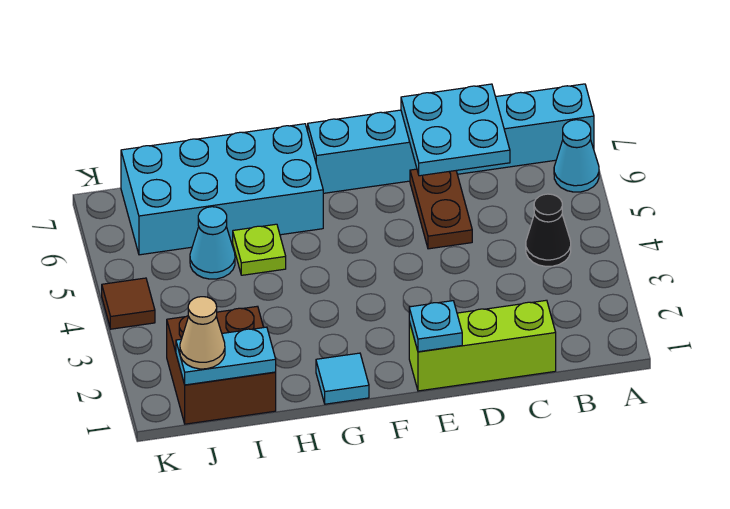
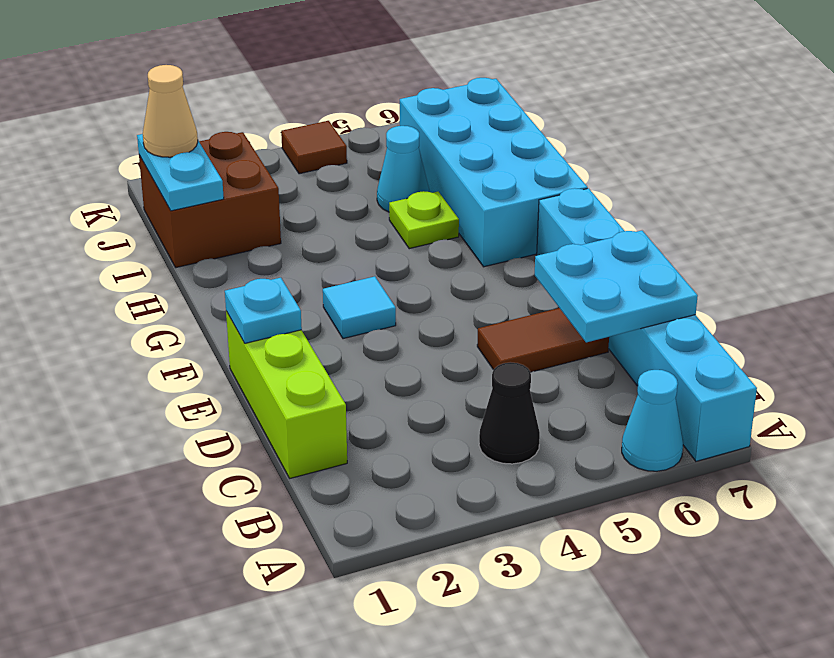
brown 1x2 plate [410,169,472,249] -> brown 1x2 tile [477,308,609,372]
cyan 1x1 tile [316,353,369,404] -> cyan 1x1 tile moved to [323,276,396,339]

